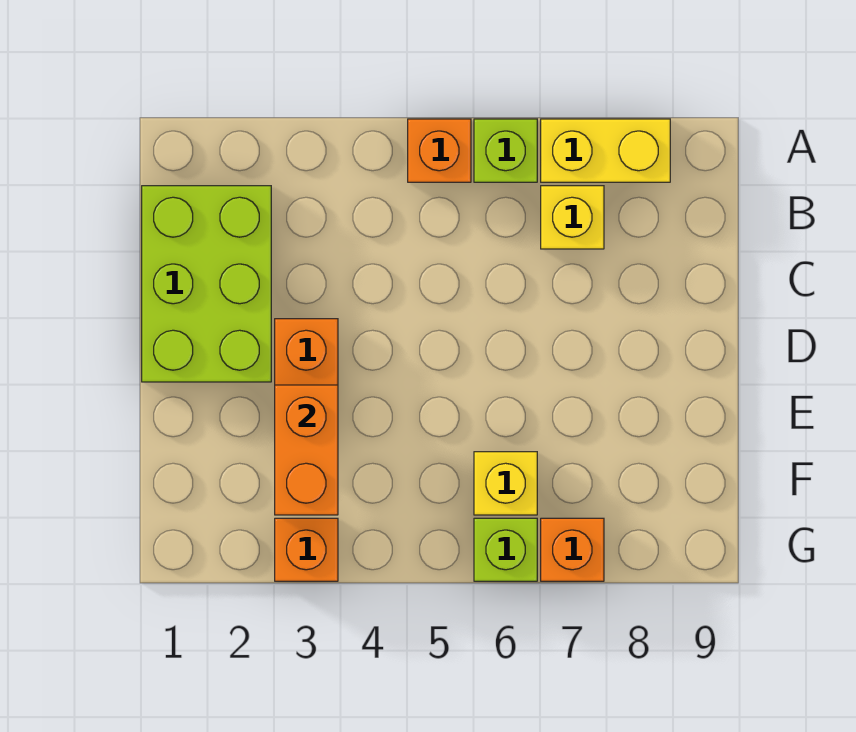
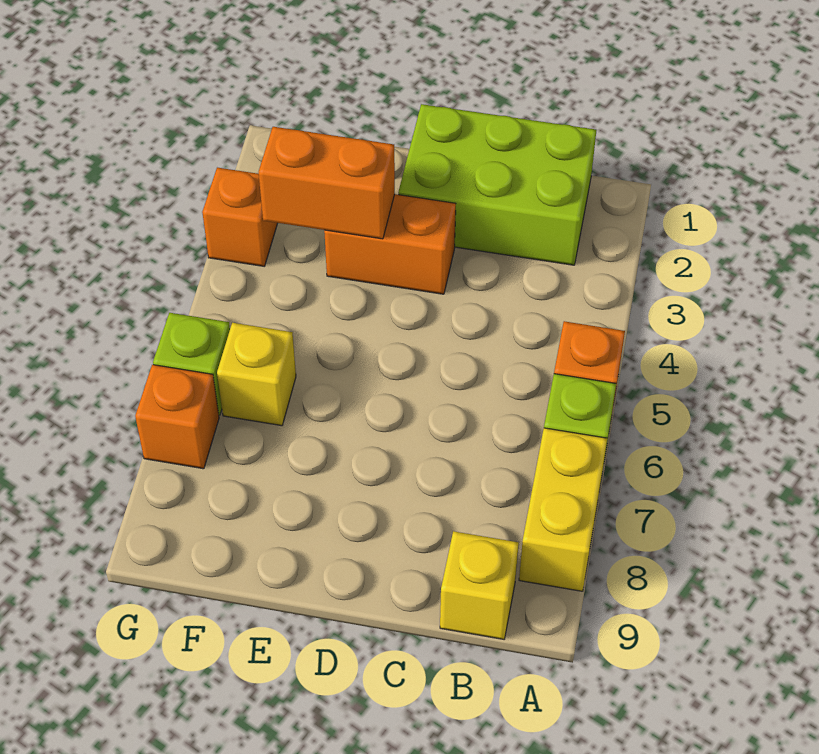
yellow 1x1 brick [541,186,604,249] -> yellow 1x1 brick moved to [440,531,519,639]

